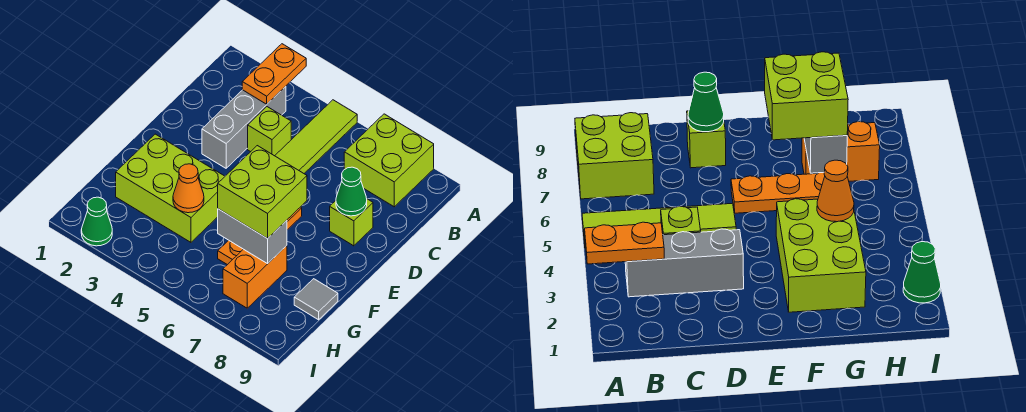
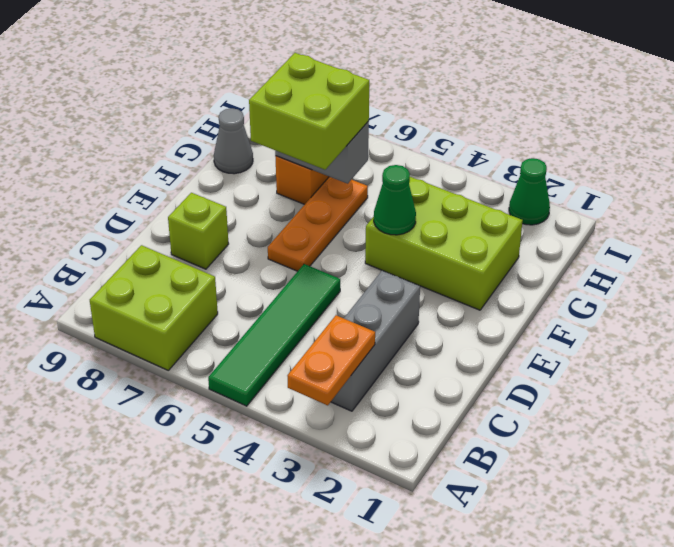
lime 1x4 tile [275,100,357,173] -> green 1x4 tile [208,264,340,406]
lime 1x1 brick [248,107,291,156] -> none
green 1x1 cone [336,167,367,216] -> green 1x1 cone moved to [374,165,416,235]
orange 1x1 cone [173,164,204,213] -> none
grey 1x1 tile [294,279,338,320] -> grey 1x1 cone [214,108,253,174]

